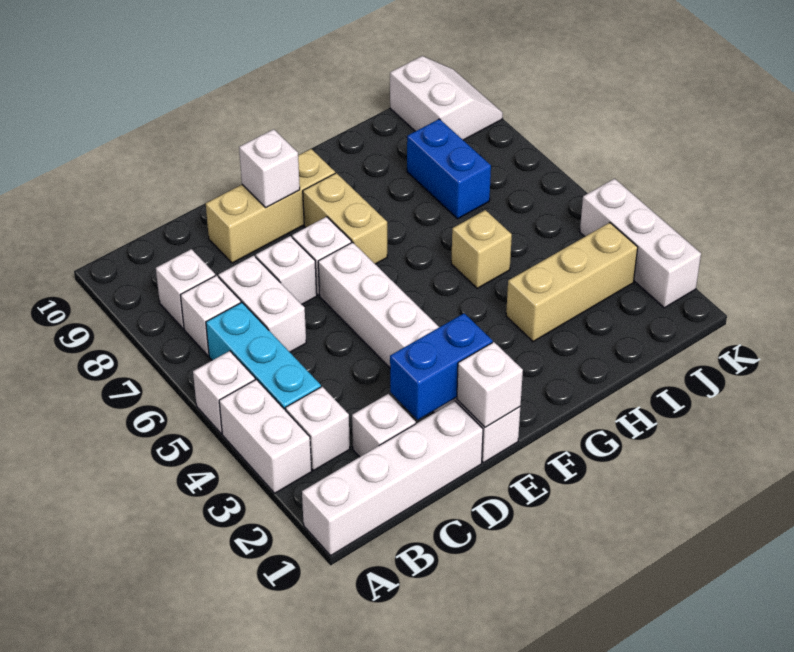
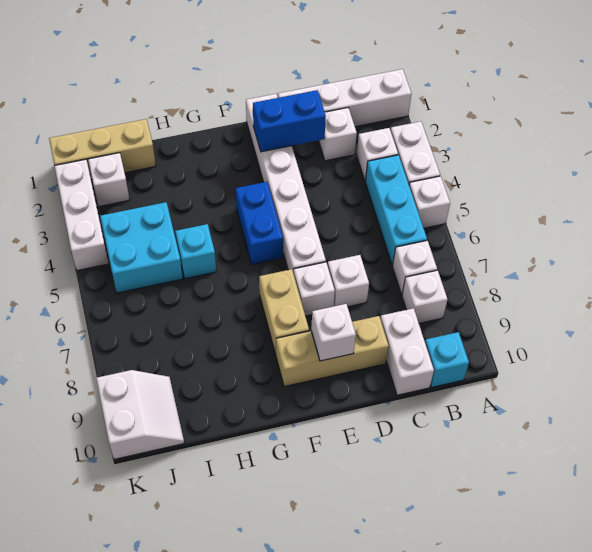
none -> cyan 1x1 brick [425,332,469,387]
white 1x2 brick [218,256,306,352] -> white 1x2 brick moved to [380,308,434,395]
white 1x1 brick [457,342,523,427] -> white 1x1 brick moved to [88,153,130,206]
tan 1x3 brick [506,223,638,342] -> tan 1x3 brick moved to [49,119,156,179]
tan 1x1 brick [451,210,512,288] -> cyan 1x1 brick [175,224,216,279]
none -> cyan 2x2 brick [100,202,183,293]
blue 1x2 brick [407,119,491,219] -> blue 1x2 brick moved to [236,182,283,264]
white 2x2 slope [390,56,503,140] -> white 2x2 slope turned to [96,370,184,459]

